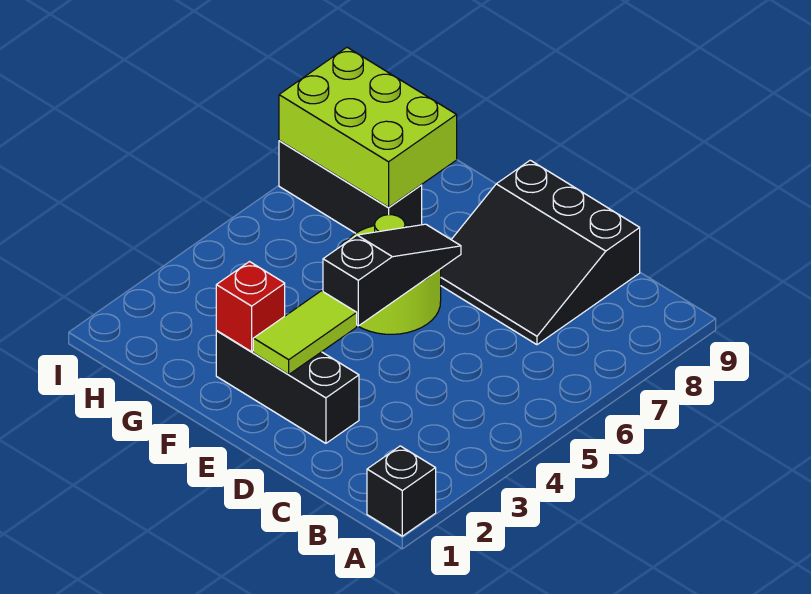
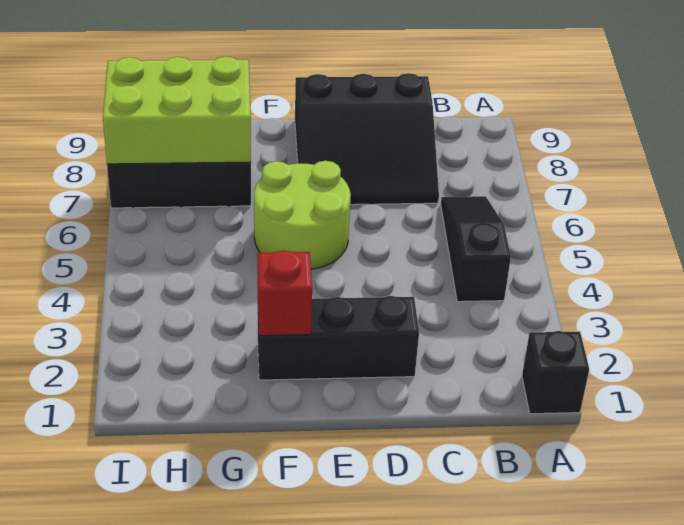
lime 1x2 tile [253,291,357,375] -> none
black 1x3 slope [323,224,461,326] -> black 1x3 slope moved to [441,196,511,302]

